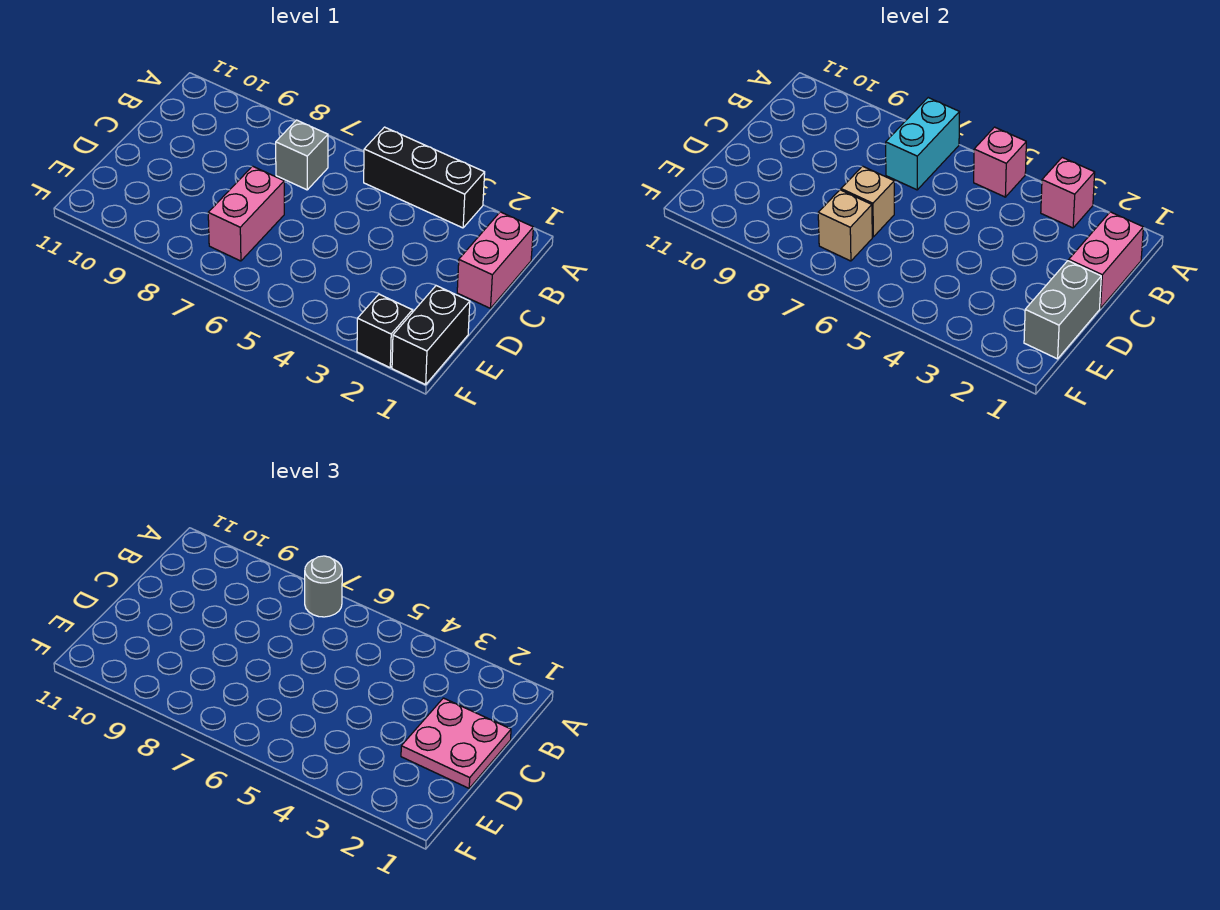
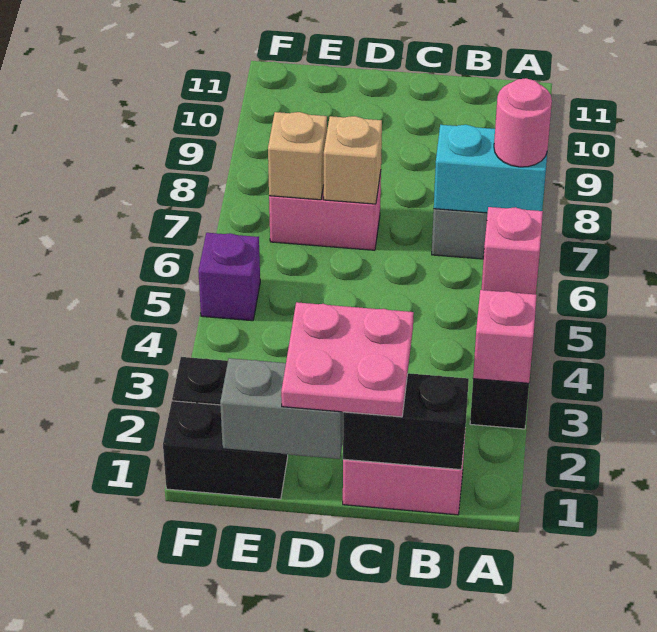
grey 1x1 round brick [305,556,342,617] -> pink 1x1 round brick [494,78,552,167]
pink 1x2 brick [1069,212,1143,308] -> black 1x2 brick [343,373,469,470]
none -> purple 1x1 brick [198,233,260,321]

